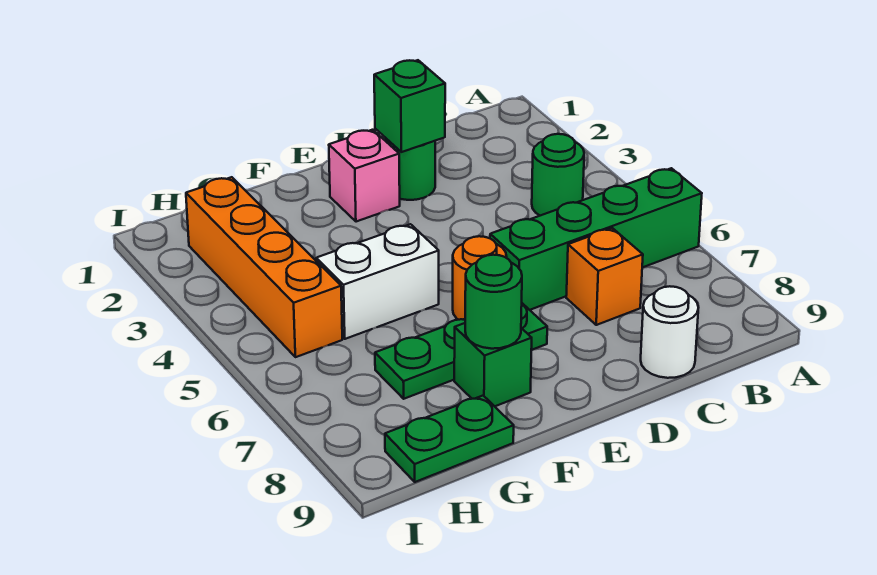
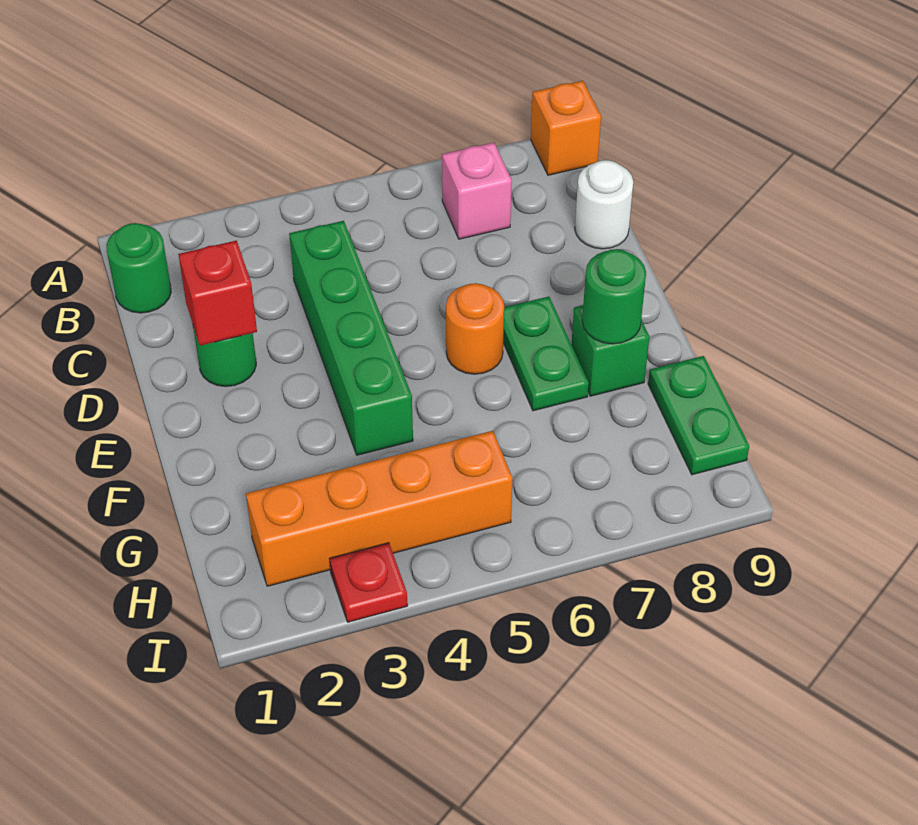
green 1x4 brick [490,168,702,310] -> green 1x4 brick moved to [289,221,413,455]
green 1x1 round brick [532,134,584,216] -> green 1x1 round brick moved to [106,223,171,313]
orange 1x1 brick [566,228,643,325] -> orange 1x1 brick moved to [531,81,601,175]
green 1x1 brick [374,60,445,152] -> red 1x1 brick [178,241,257,346]
pink 1x1 brick [329,130,400,222] -> pink 1x1 brick moved to [442,143,512,239]
green 1x3 plate [375,303,547,399] -> green 1x2 plate [503,297,589,411]
white 1x2 brick [316,224,439,339] -> none
none -> red 1x1 plate [330,543,408,622]

